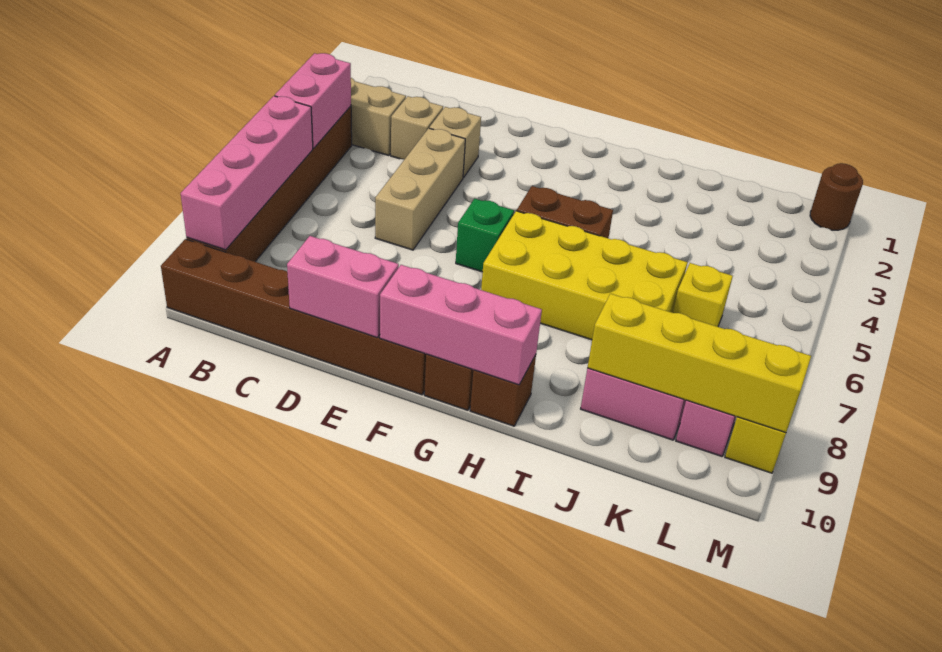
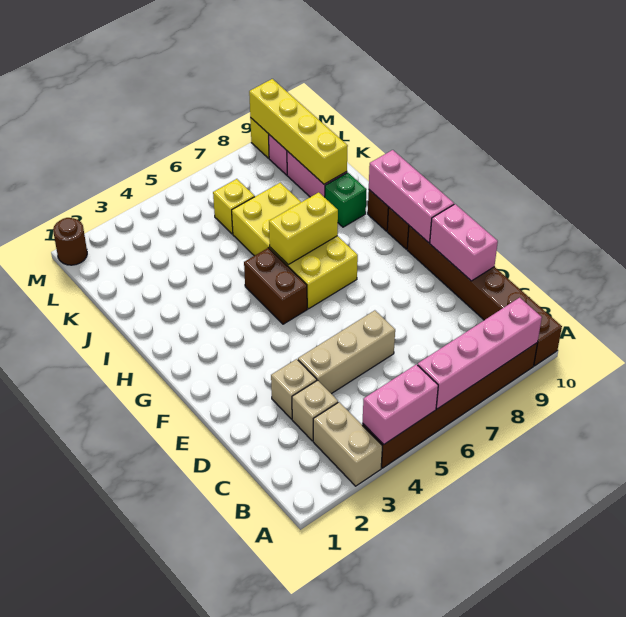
green 1x1 brick [456,199,514,272] -> green 1x1 brick moved to [325,173,367,227]
none -> yellow 1x2 brick [269,192,338,264]

